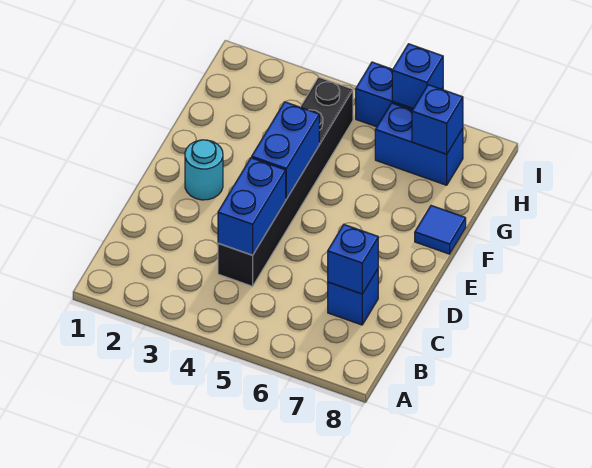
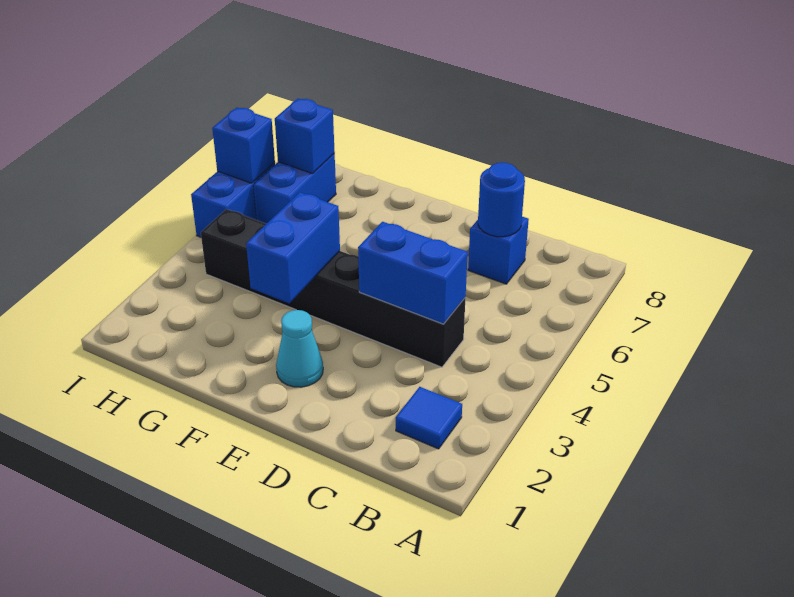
blue 1x1 brick [328,225,378,294] -> blue 1x1 round brick [478,162,525,237]
cyan 1x1 round brick [185,140,223,200] -> cyan 1x1 cone [276,310,323,387]
blue 1x2 brick [252,102,319,199] -> blue 1x2 brick turned to [246,192,340,303]
blue 1x1 tile [415,206,466,254] -> blue 1x1 tile moved to [396,387,462,449]

